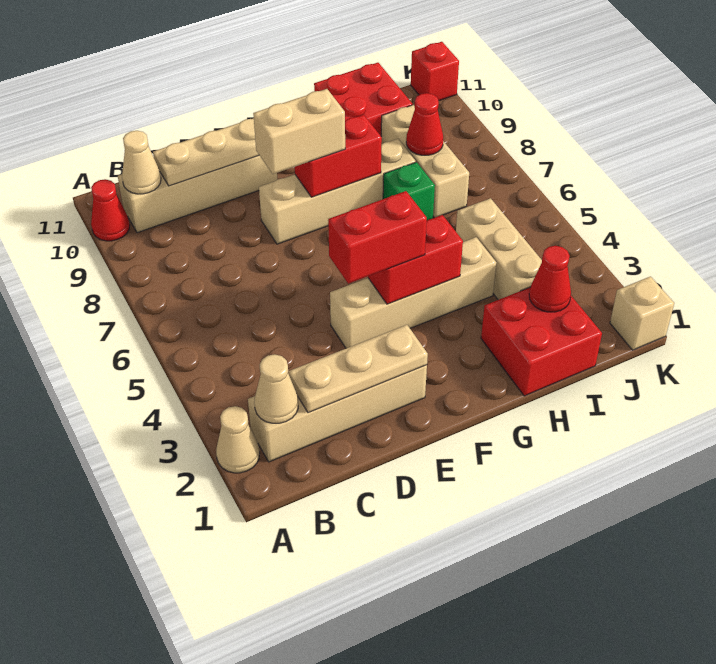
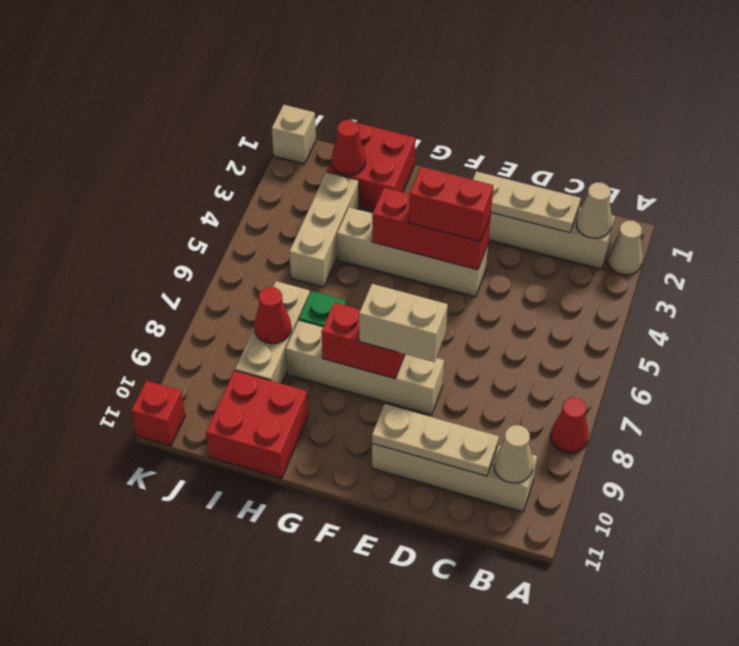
red 1x1 cone [91,179,130,241] -> red 1x1 cone moved to [551,397,589,453]
red 1x2 brick [368,215,463,304] -> red 1x3 brick [372,188,491,270]

